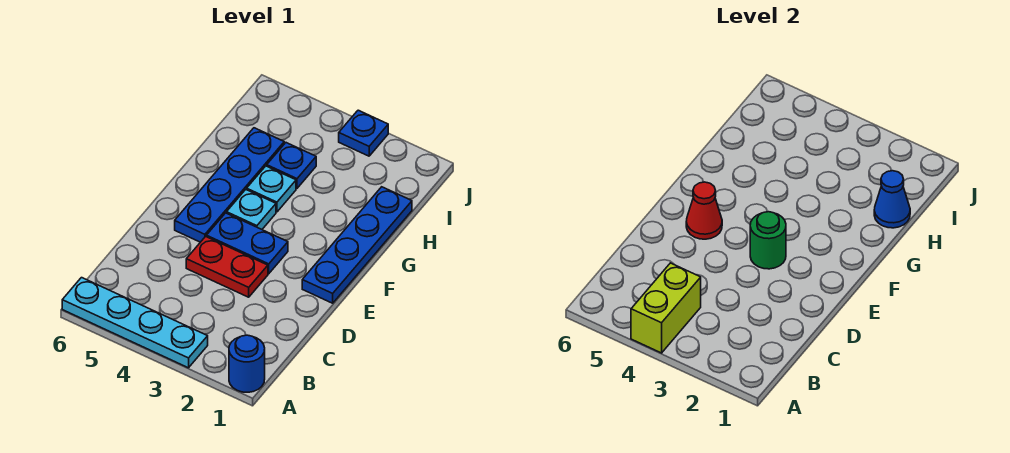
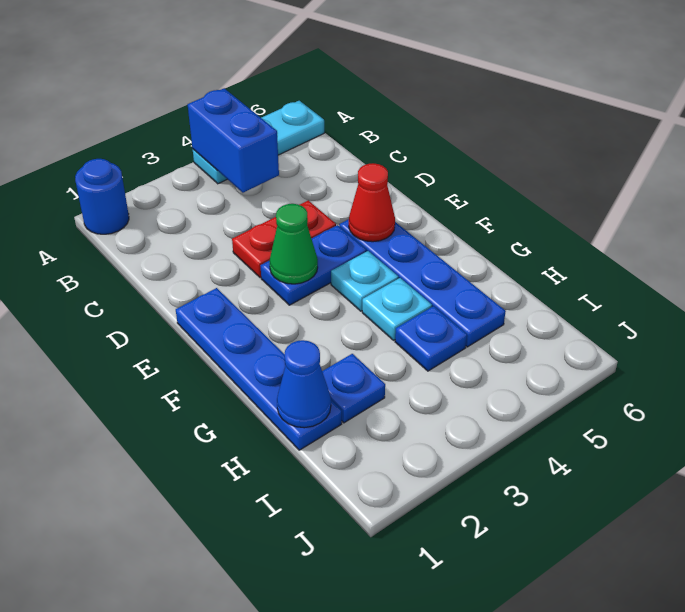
cyan 1x4 plate [62,278,208,368] -> cyan 1x3 plate [193,101,324,184]
lime 1x2 brick [631,263,701,353] -> blue 1x2 brick [188,88,279,193]
green 1x1 round brick [750,212,786,269] -> green 1x1 cone [269,204,318,284]
blue 1x1 plate [339,110,388,156] -> blue 1x1 plate moved to [322,354,385,423]

